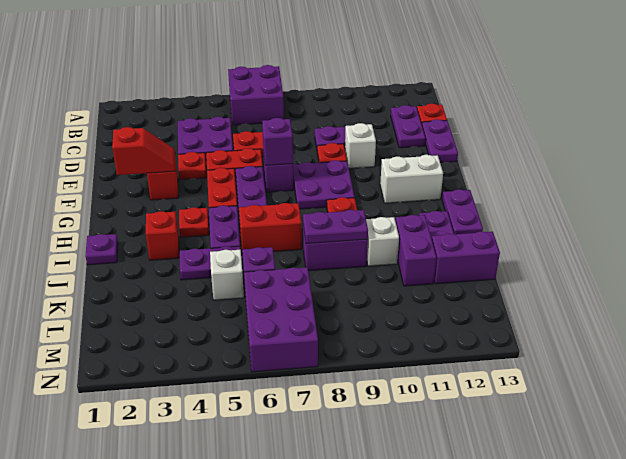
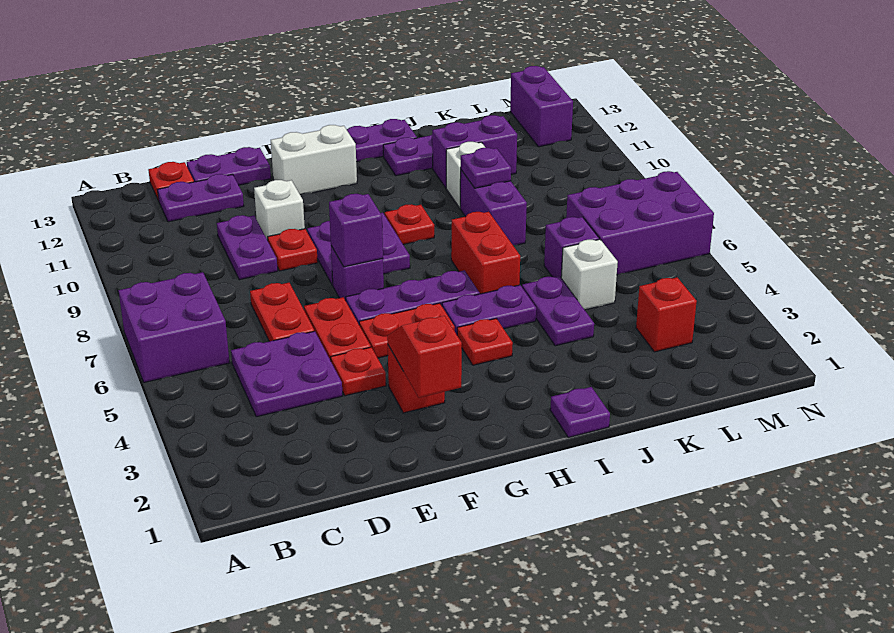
white 1x2 brick [380,155,443,203] -> white 1x2 brick turned to [271,125,357,194]
red 1x1 brick [146,211,179,260] -> red 1x1 brick moved to [636,277,697,352]
purple 1x2 plate [303,210,368,244] -> purple 1x1 plate [461,148,511,188]
purple 1x2 brick [432,232,500,284] -> purple 1x2 brick moved to [510,66,573,147]

